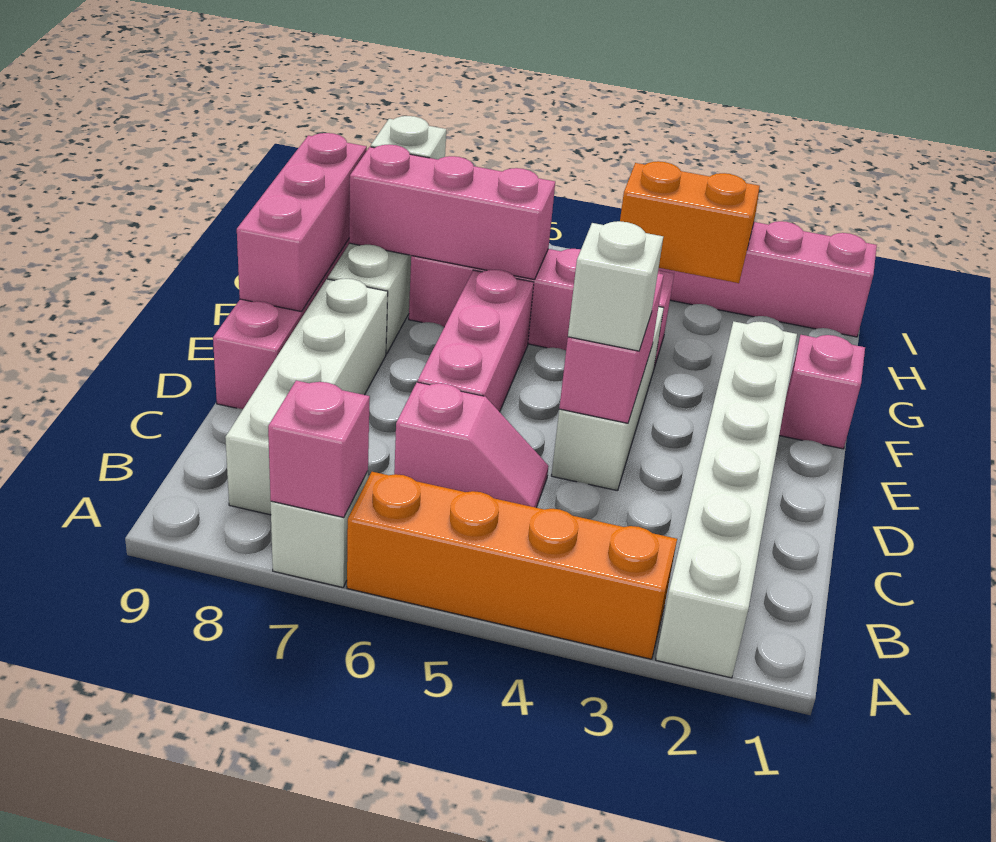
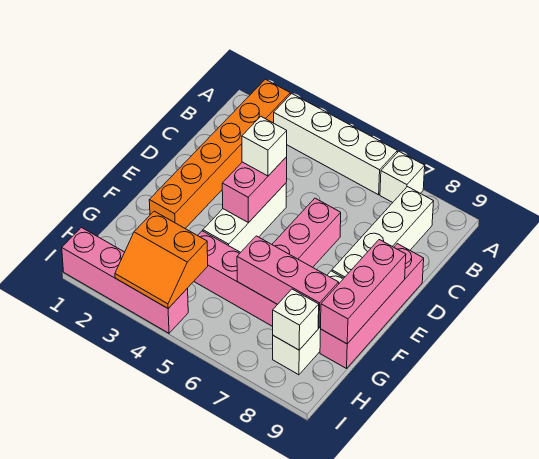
white 1x6 brick [656,321,797,678] -> orange 1x6 brick [149,79,290,228]
orange 1x4 brick [347,472,677,659] -> white 1x4 brick [274,94,397,195]
pink 1x1 brick [268,381,370,518] -> none
pink 1x2 slope [394,382,549,508] -> none
pink 1x1 brick [779,335,865,449] -> none

